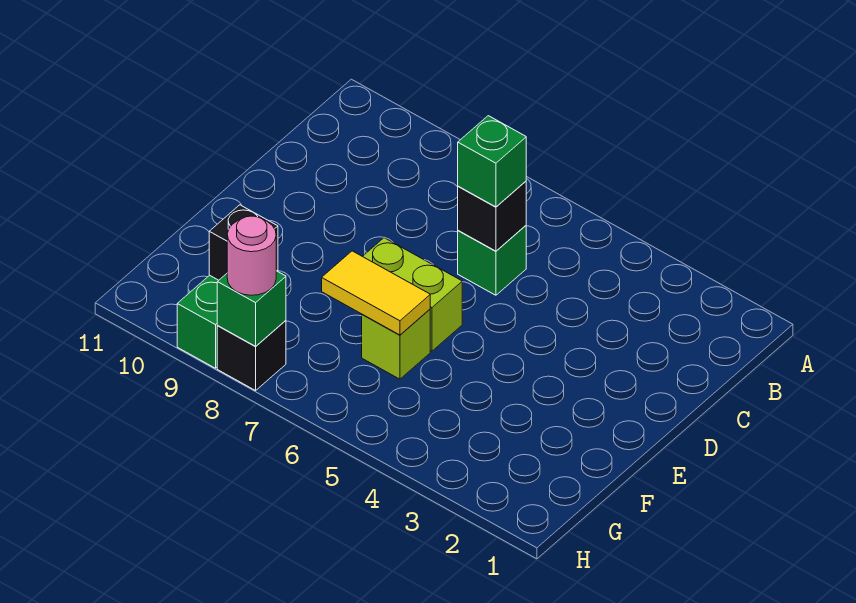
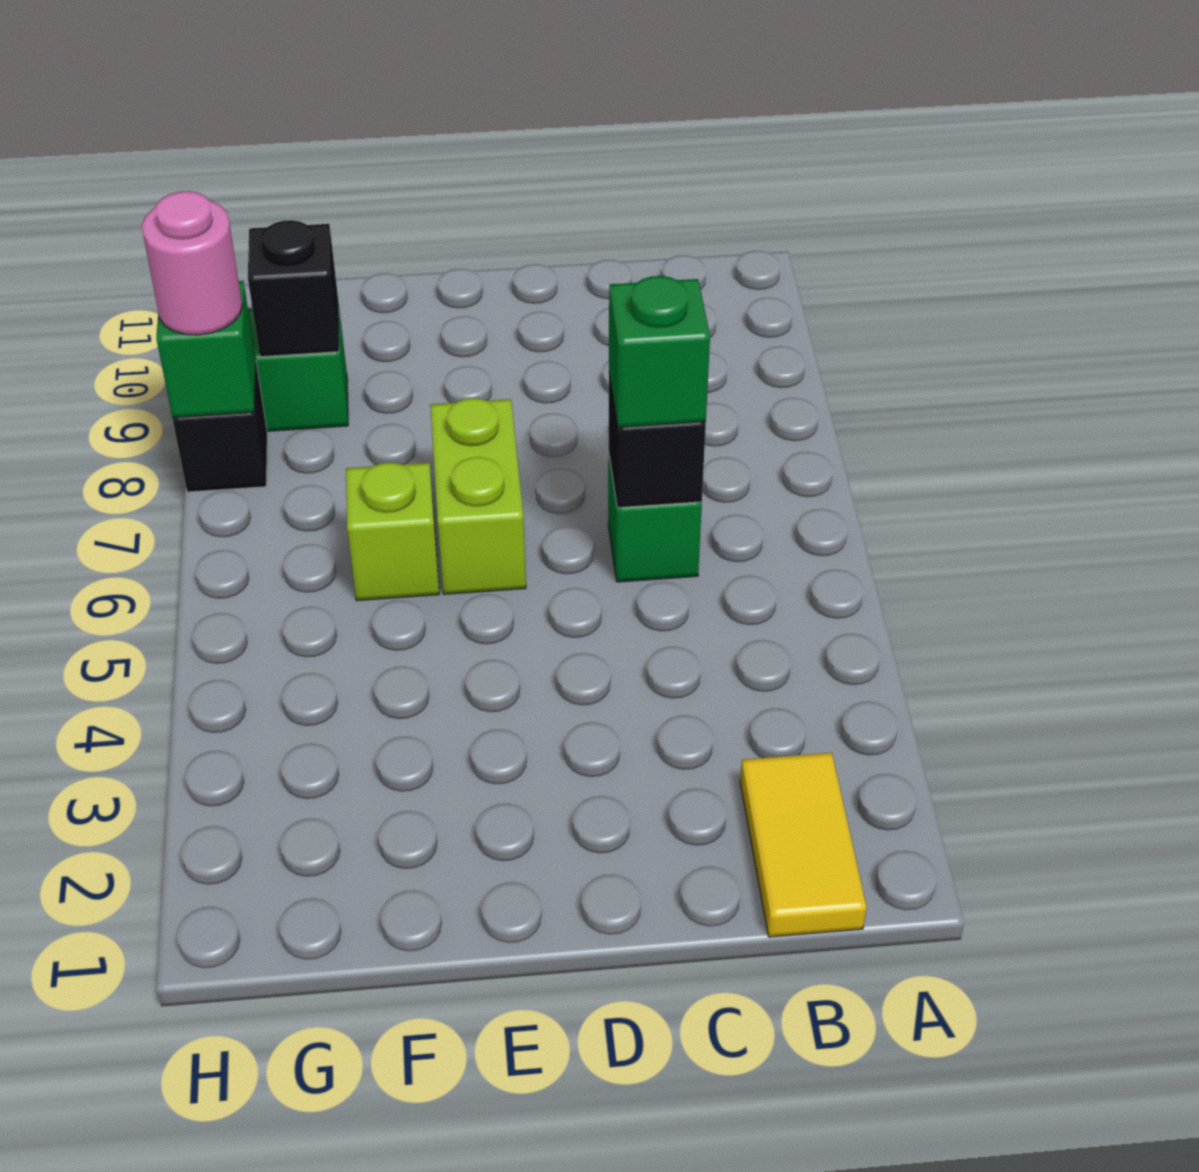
yellow 1x2 tile [322,251,430,335] -> yellow 1x2 tile moved to [740,753,867,937]

